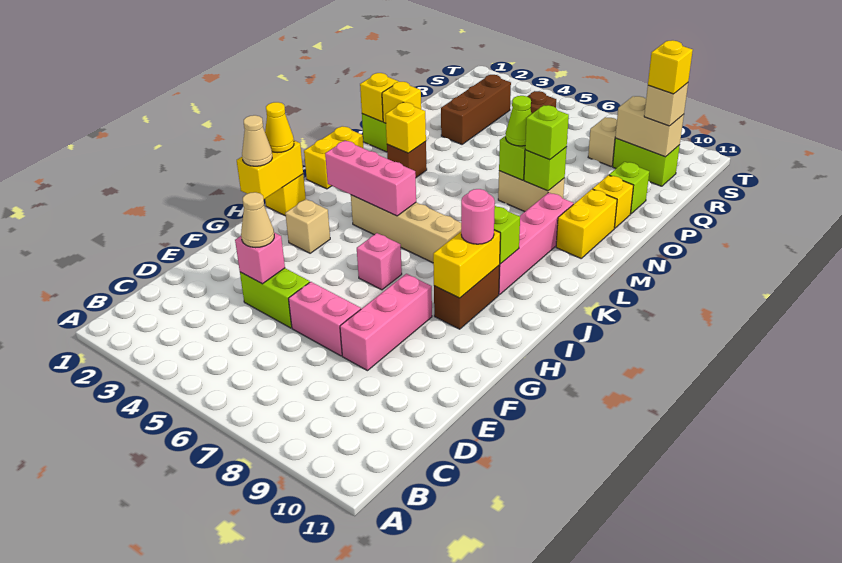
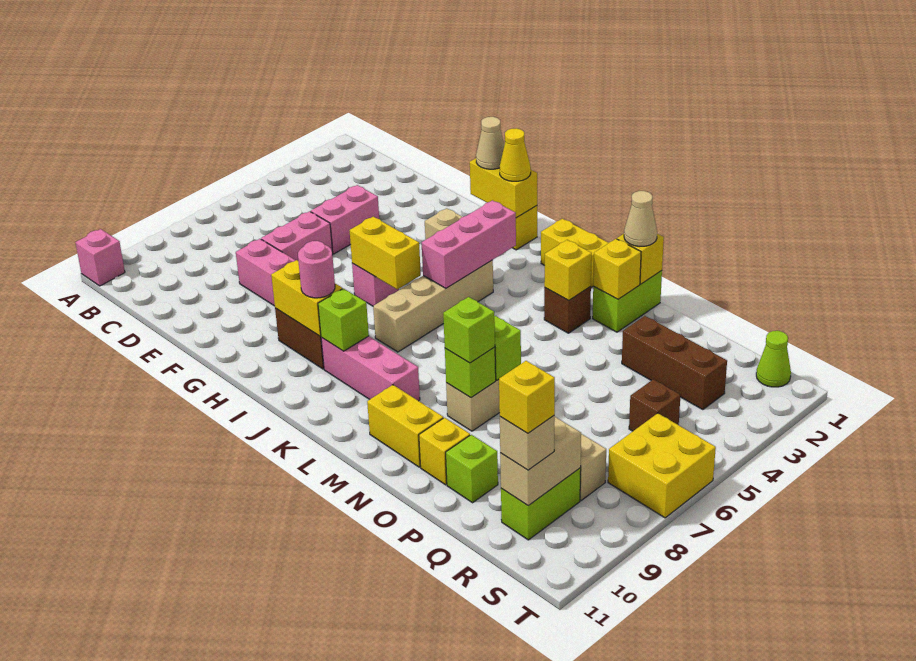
lime 1x2 brick [240,268,310,328] -> pink 1x2 brick [311,185,379,254]
pink 1x1 brick [235,233,285,284] -> pink 1x1 brick moved to [75,229,125,286]
tan 1x1 cone [241,192,274,248] -> tan 1x1 cone moved to [624,191,657,247]
none -> yellow 1x2 brick [350,217,421,289]
pink 1x4 brick [499,193,573,295] -> pink 1x3 brick [321,336,420,401]
lime 1x1 cone [506,96,531,146] -> lime 1x1 cone moved to [756,331,791,387]
none -> yellow 2x2 brick [608,413,716,518]

